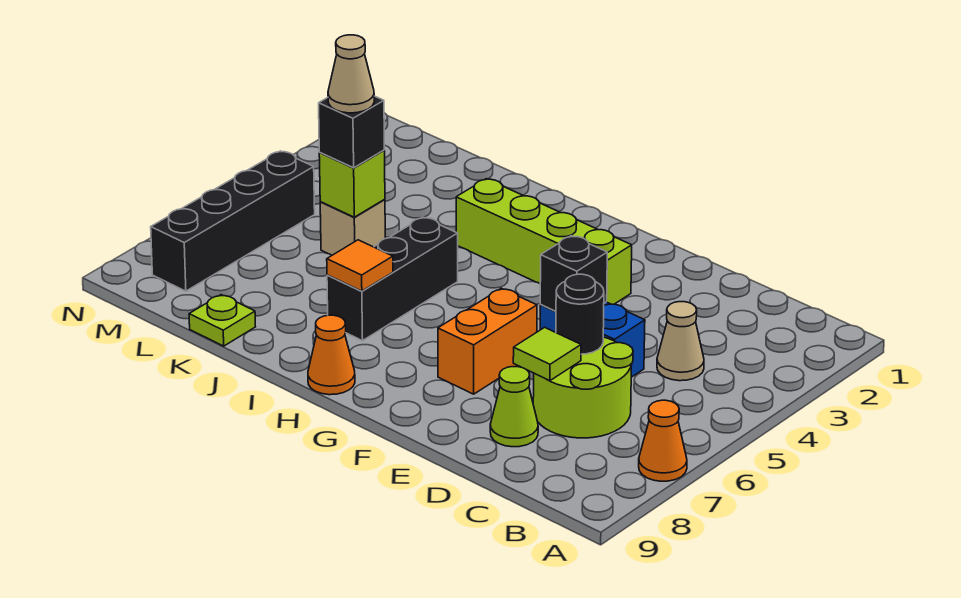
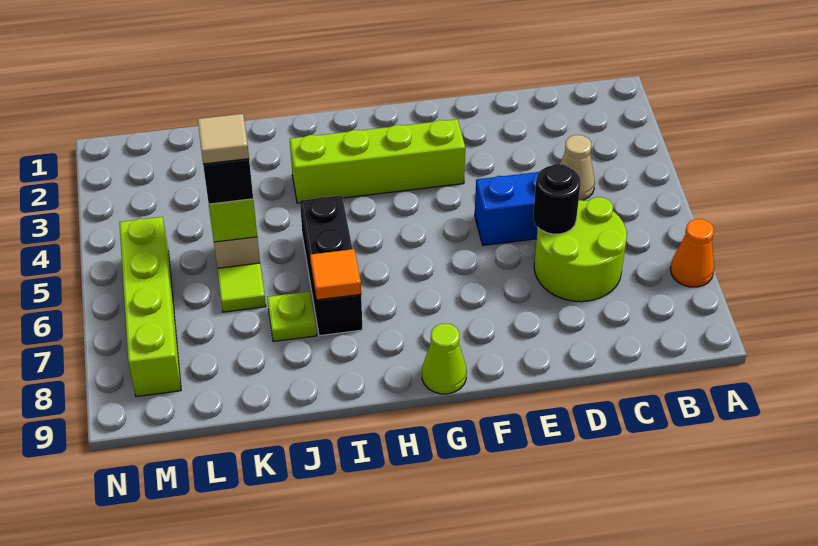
lime 1x1 tile [513,327,581,381] -> lime 1x1 tile moved to [217,263,266,312]
lime 1x1 cone [490,367,538,447] -> lime 1x1 cone moved to [422,323,467,394]
black 1x1 brick [540,236,607,311] -> none
orange 1x2 brick [438,288,537,394] -> none
orange 1x1 cone [308,315,355,395] -> none
tan 1x1 cone [328,35,374,113] -> tan 1x1 tile [198,114,249,164]
lime 1x1 plate [189,295,255,346] -> lime 1x1 plate moved to [267,291,317,342]
black 1x4 brick [151,151,315,291] -> lime 1x4 brick [119,217,181,397]

